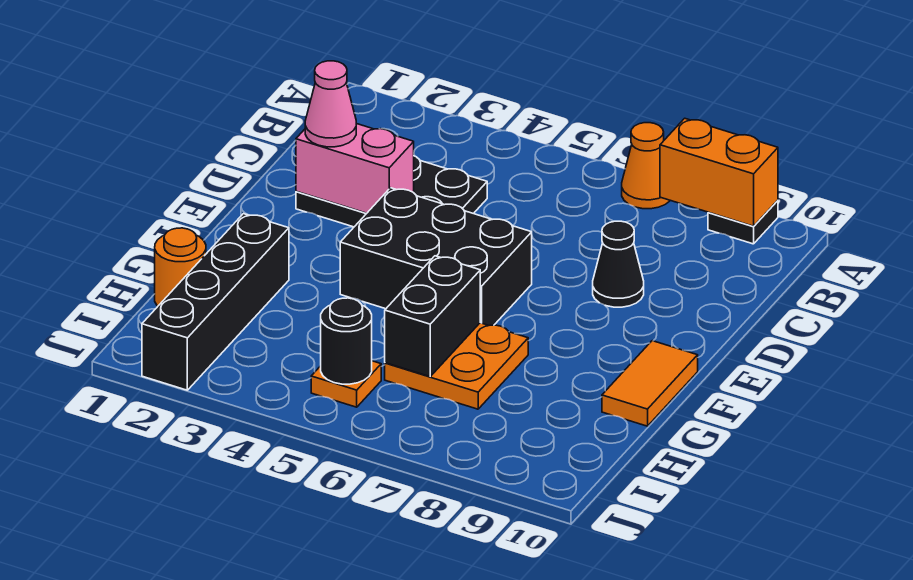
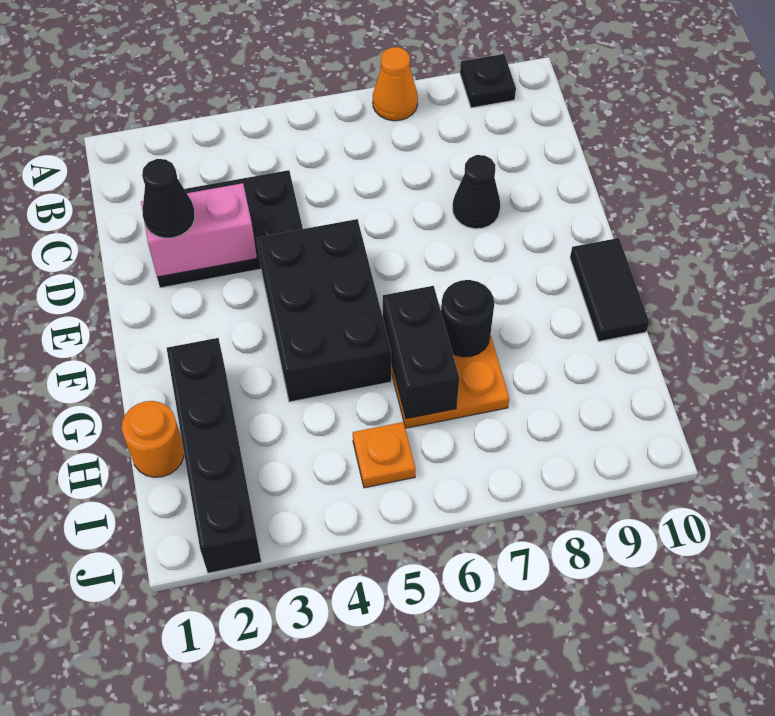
orange 1x2 brick [660,118,778,226] -> none
pink 1x1 cone [305,61,356,147] -> black 1x1 cone [142,159,195,238]
black 2x3 brick [340,188,532,326] -> black 2x3 brick turned to [257,219,391,402]
orange 1x2 tile [602,341,698,426] -> black 1x2 tile [570,238,649,341]
black 1x1 round brick [321,298,372,384] -> black 1x1 round brick moved to [441,280,494,357]

